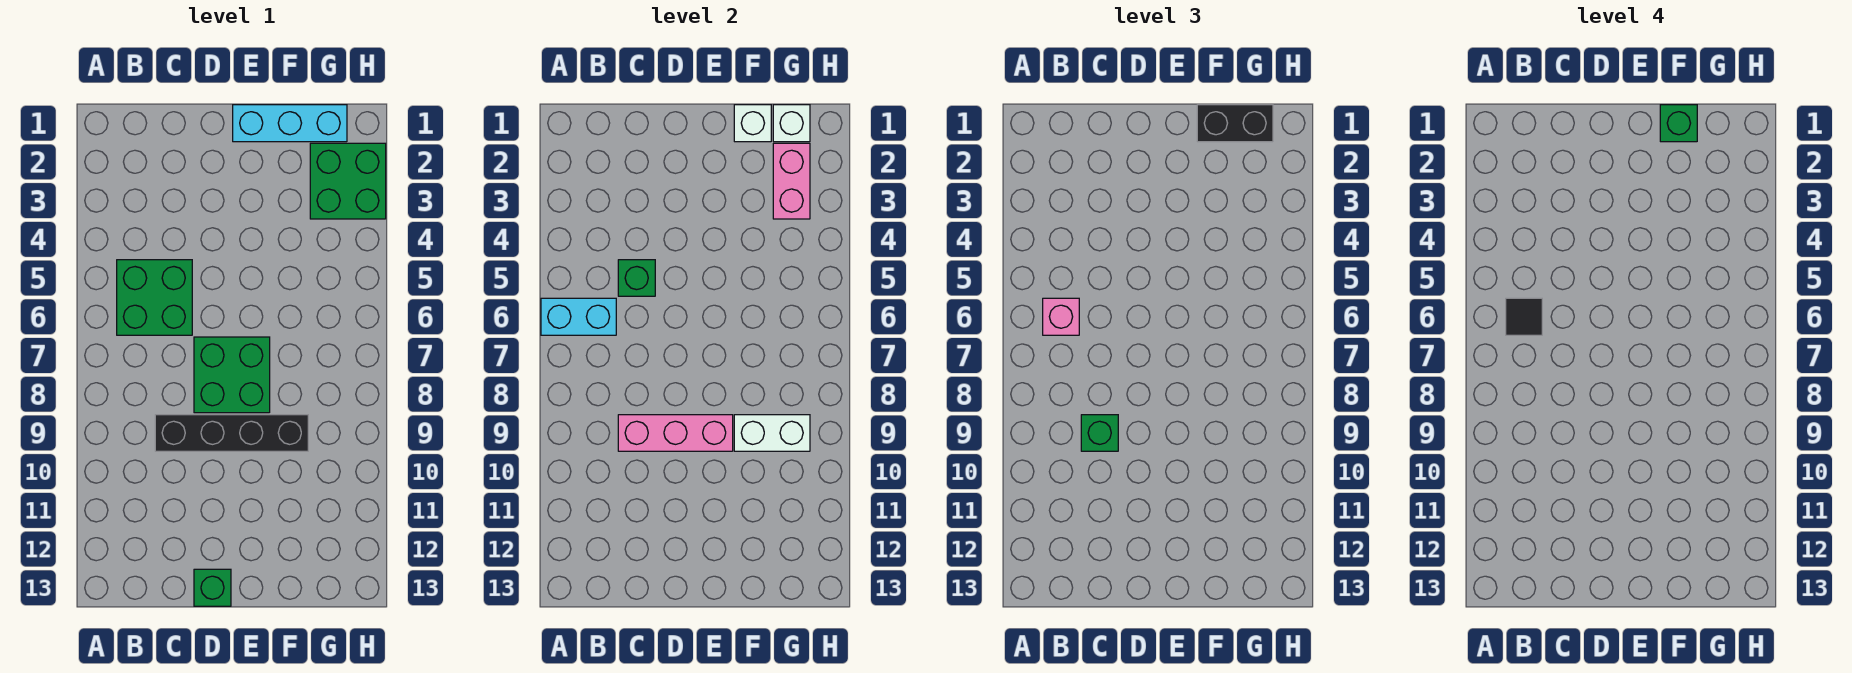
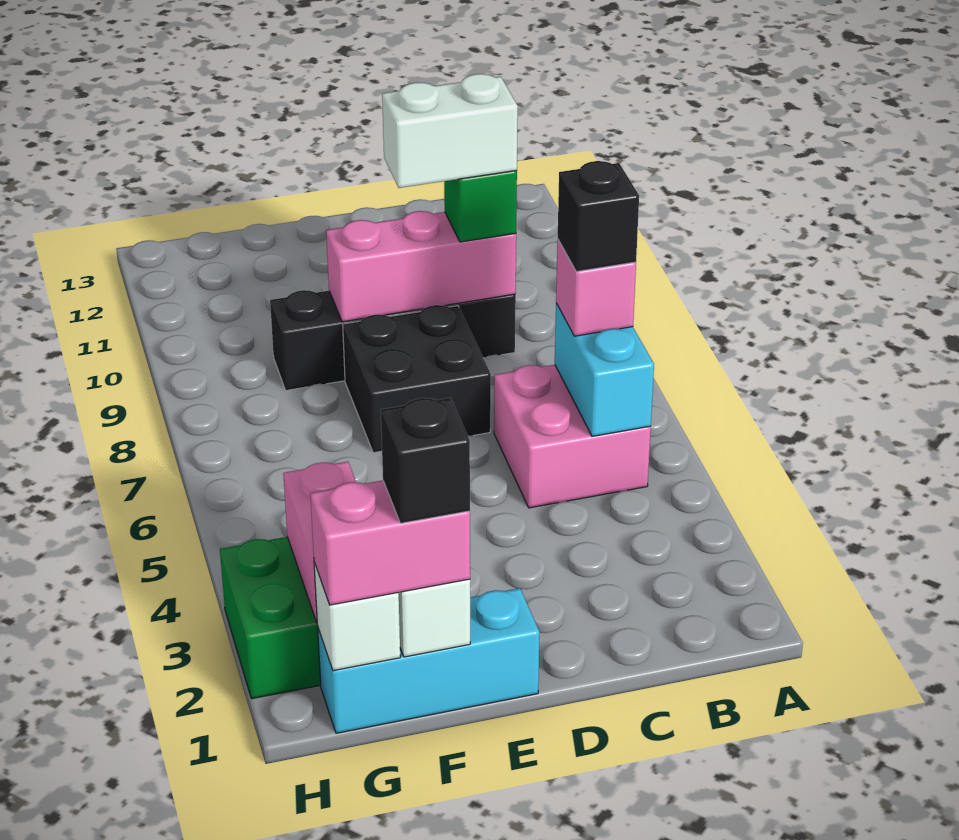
cyan 1x2 brick [541,298,616,335] -> cyan 1x2 brick turned to [555,303,654,436]
green 2x2 brick [117,260,192,335] -> pink 2x2 brick [494,365,651,508]
black 1x1 tile [1506,298,1542,335] -> black 1x1 brick [558,161,639,271]
green 1x1 brick [618,260,655,296] -> none
green 2x2 brick [194,337,270,413] -> black 2x2 brick [343,305,491,453]
green 1x1 brick [194,569,231,606] -> none
black 1x2 brick [1197,105,1273,142] -> pink 1x2 brick [310,480,470,605]
green 1x1 brick [1660,105,1697,142] -> black 1x1 brick [381,398,470,523]
white 1x2 brick [734,415,810,451] -> white 1x2 brick moved to [382,74,518,188]

